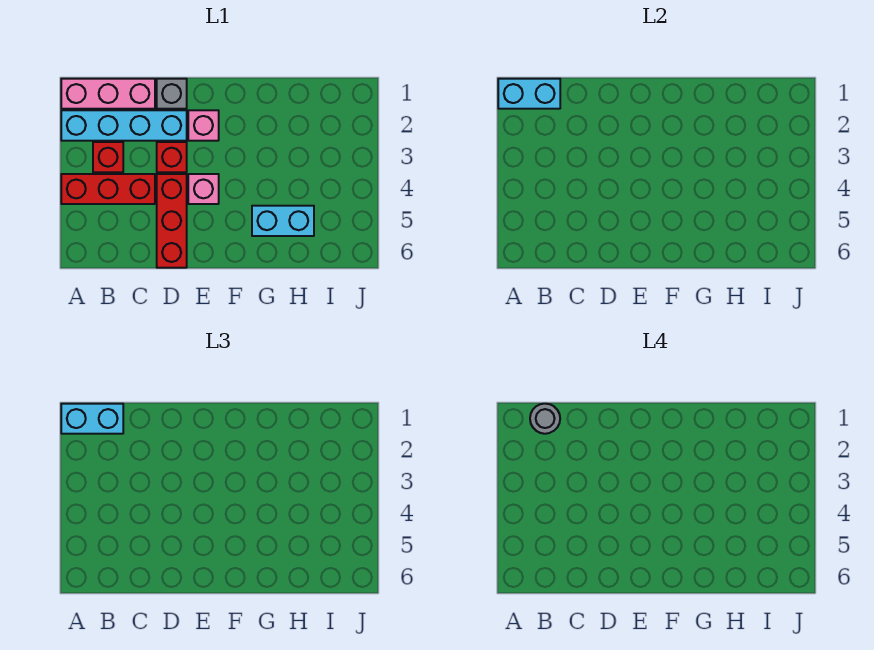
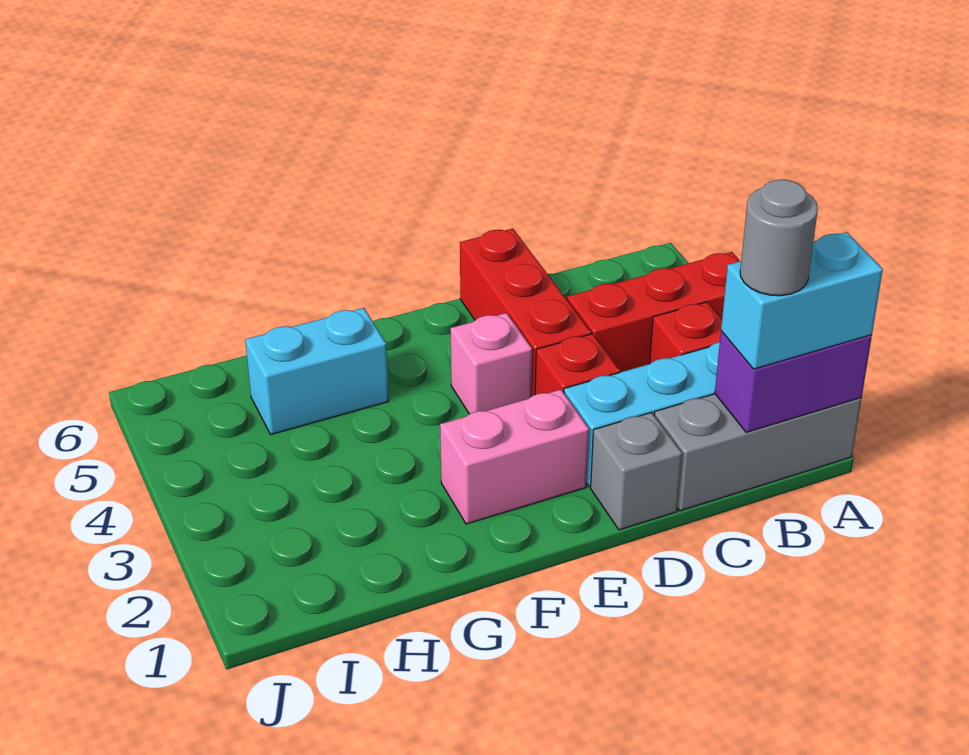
pink 1x3 brick [61,79,155,109] -> grey 1x3 brick [654,394,861,511]
cyan 1x2 brick [498,79,560,109] -> purple 1x2 brick [715,331,872,432]
pink 1x1 brick [188,110,219,141] -> pink 1x2 brick [440,390,589,524]

